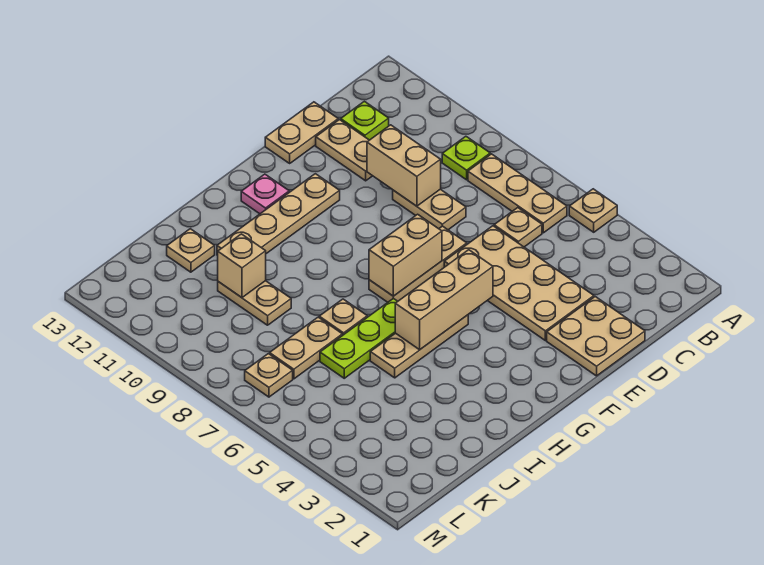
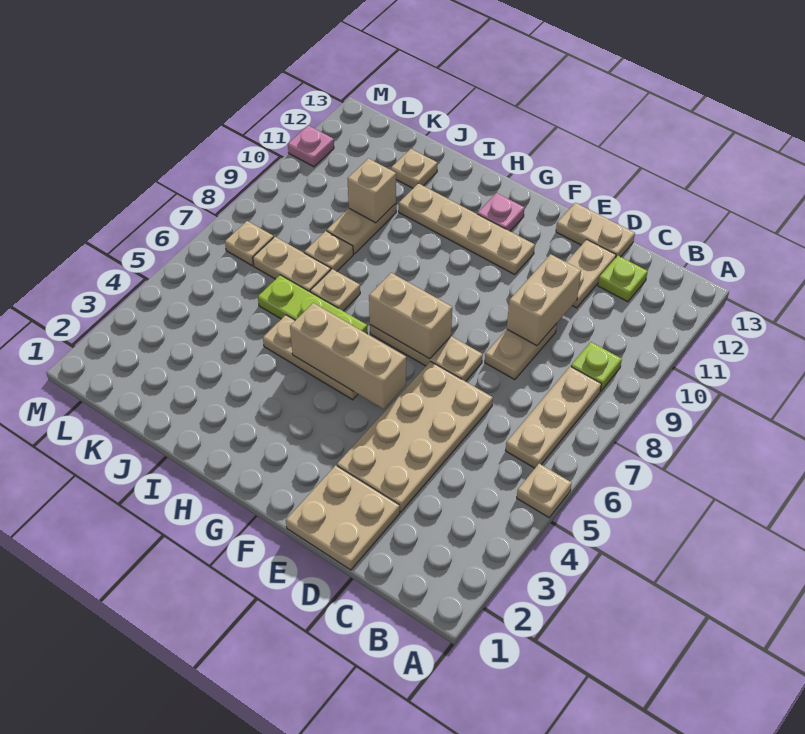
tan 1x1 plate [494,208,542,247] -> tan 1x1 plate moved to [304,231,353,271]
none -> pink 1x1 plate [288,126,334,167]

